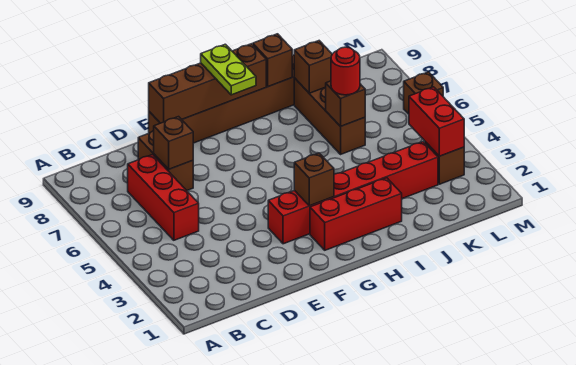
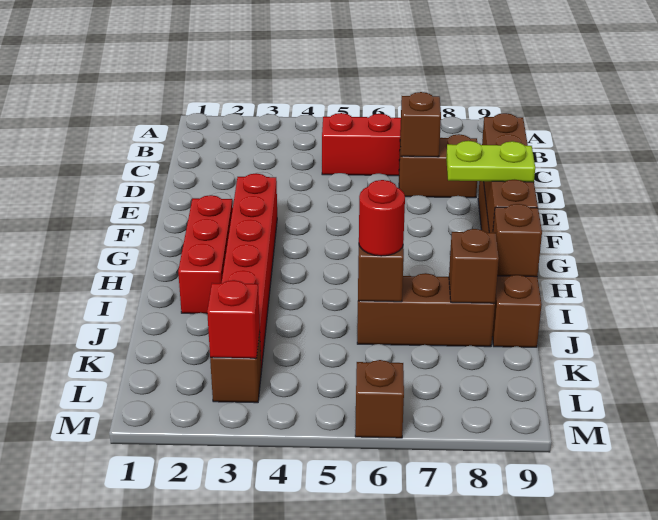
brown 1x1 brick [294,153,334,206] -> none
red 1x2 brick [409,87,464,156] -> red 1x1 brick [207,280,260,358]

